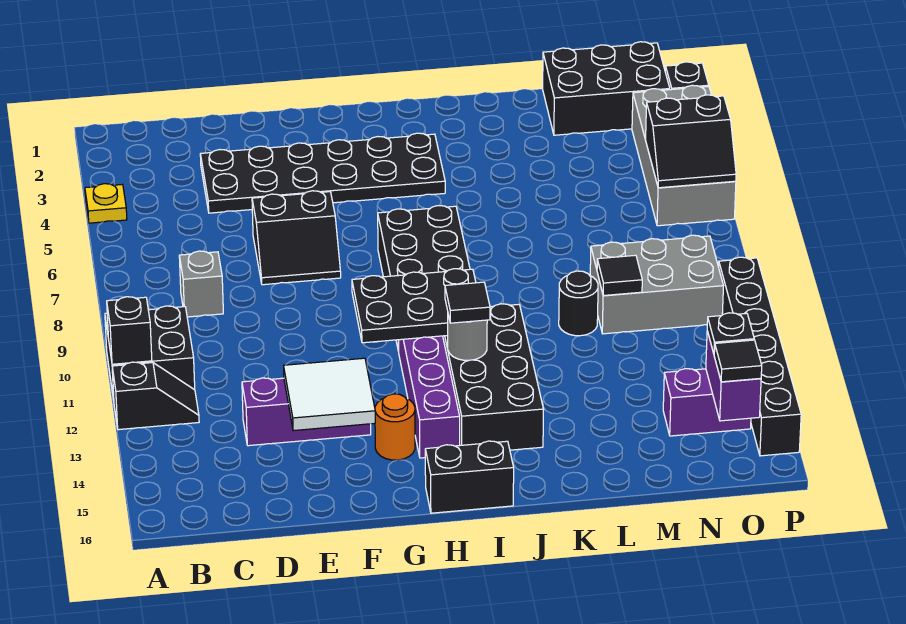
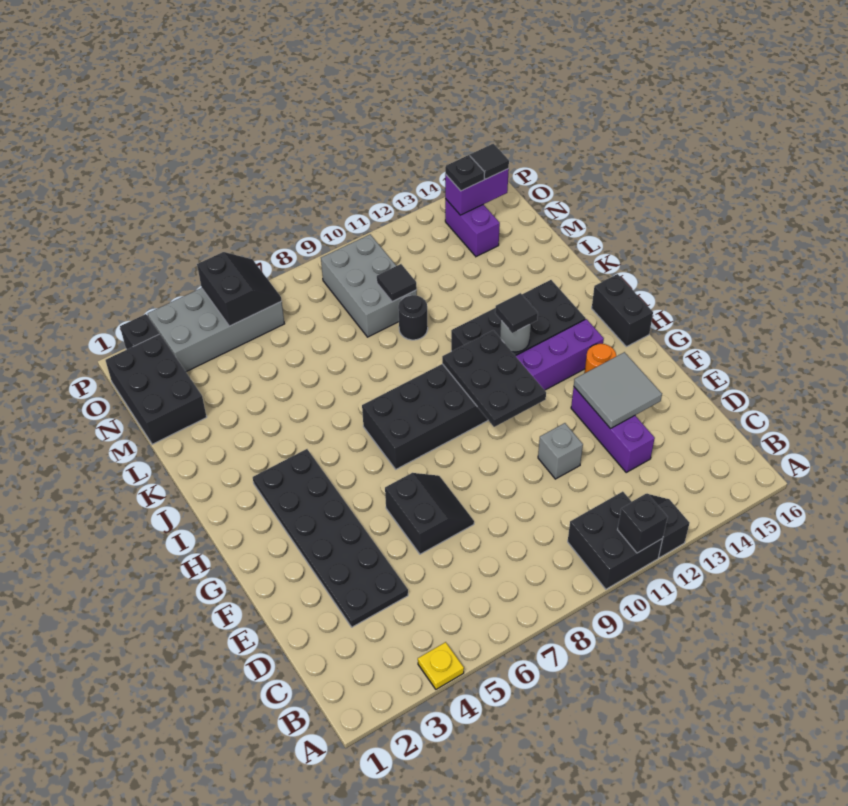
grey 1x1 brick [179,251,223,317] -> grey 1x1 brick moved to [538,423,583,479]
white 2x2 tile [284,358,375,431] -> grey 2x2 tile [574,352,662,429]
black 1x6 brick [719,257,801,456] -> none

